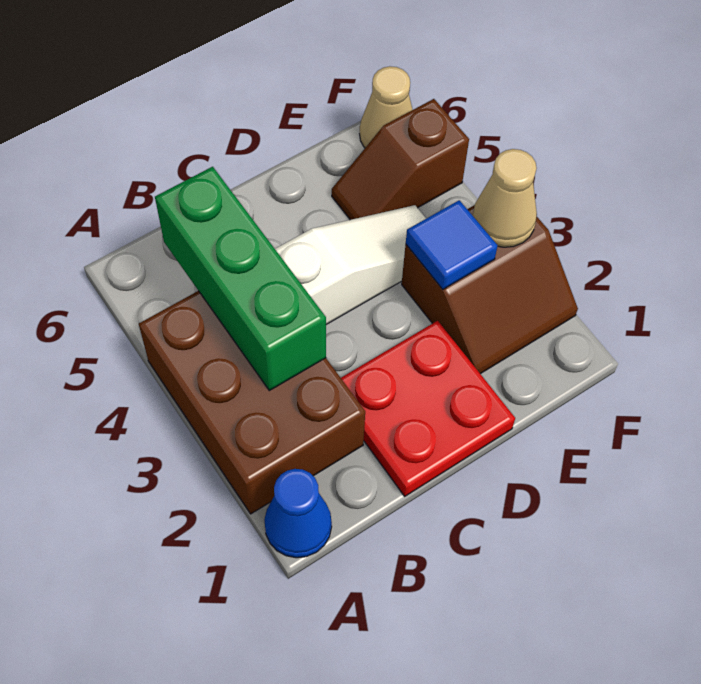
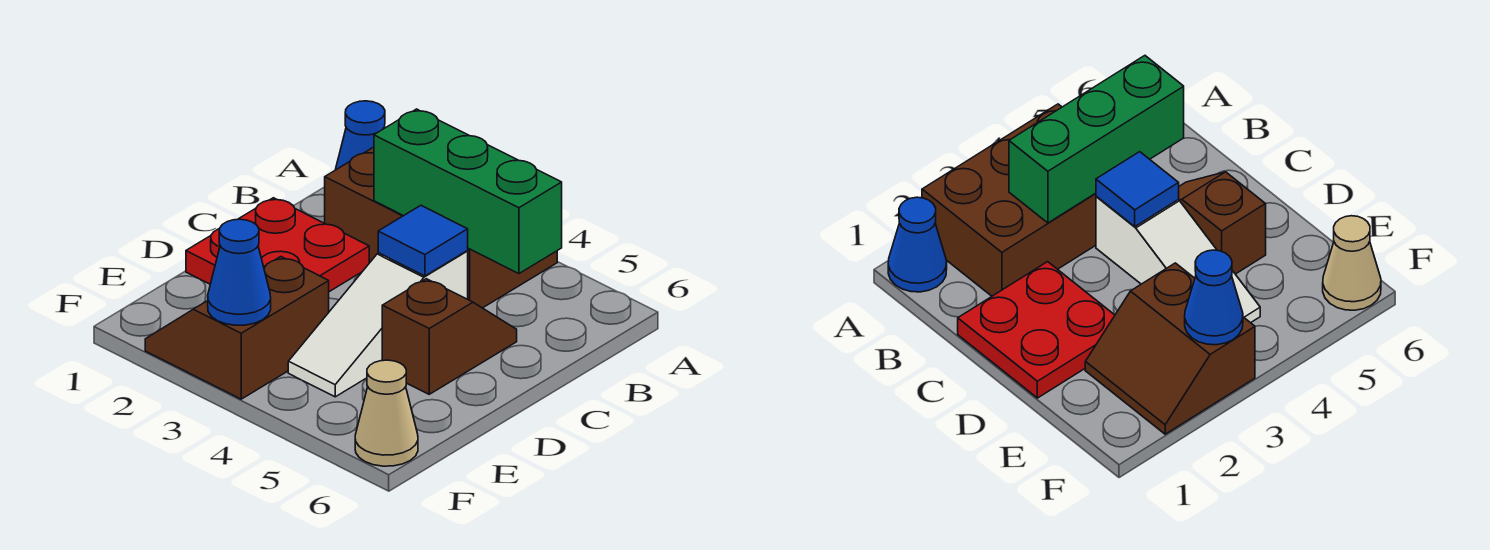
blue 1x1 tile [406,200,497,289] -> blue 1x1 tile moved to [378,206,468,276]
brown 1x2 slope [332,99,469,220] -> brown 1x2 slope moved to [382,279,517,394]
tan 1x1 cone [473,149,537,247] -> blue 1x1 cone [208,219,271,325]

